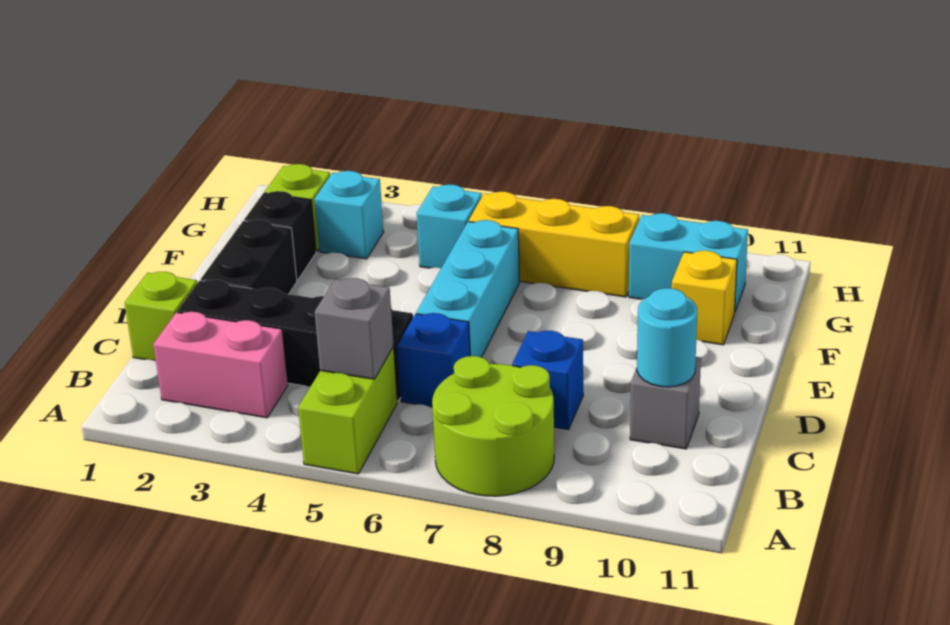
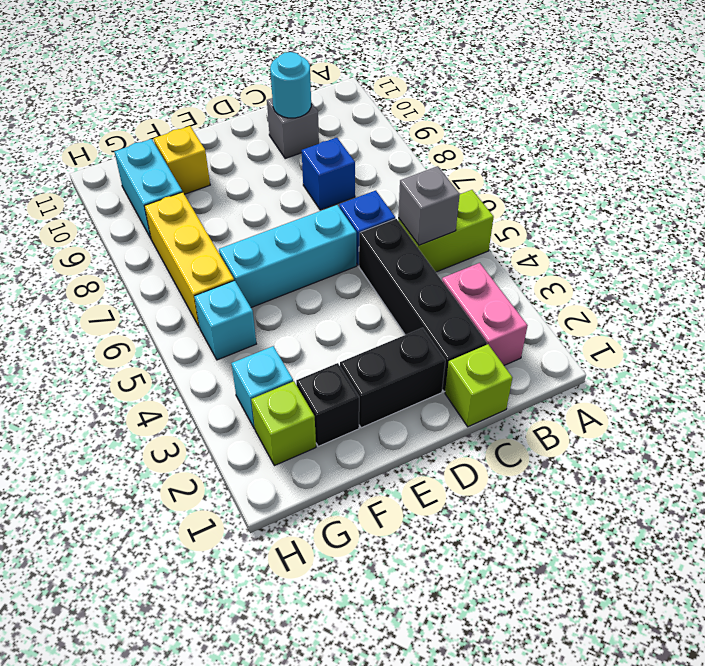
lime 2x2 round brick [432,356,554,496] -> none

